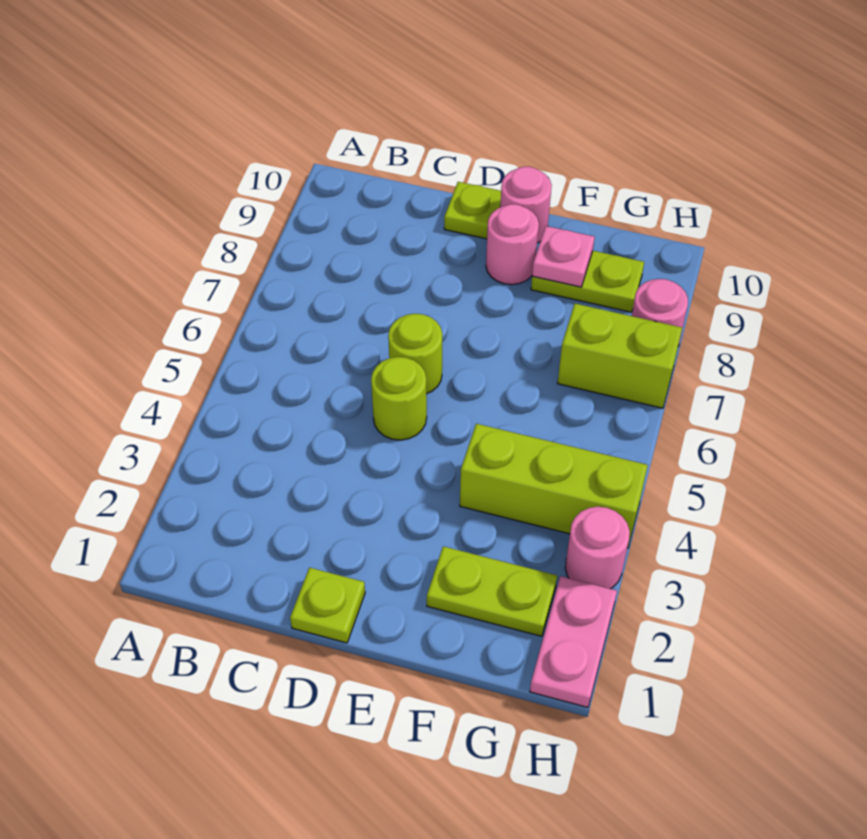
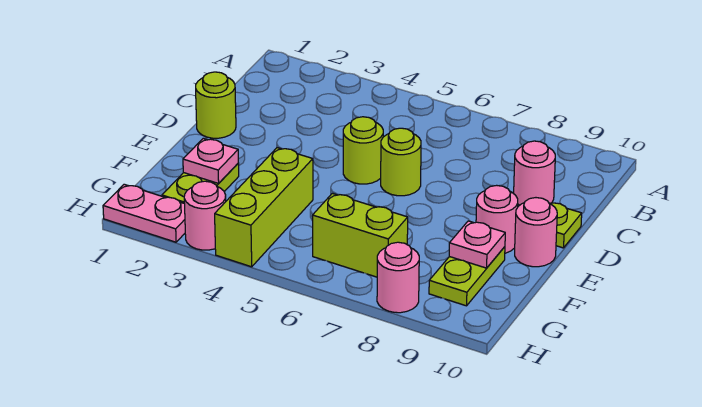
none -> pink 1x1 round brick [514,141,555,205]
lime 1x1 plate [290,568,365,643] -> lime 1x1 round brick [196,72,236,138]
none -> pink 1x1 plate [183,138,238,183]
lime 1x2 brick [557,304,682,408] -> lime 1x2 brick turned to [312,193,408,277]

